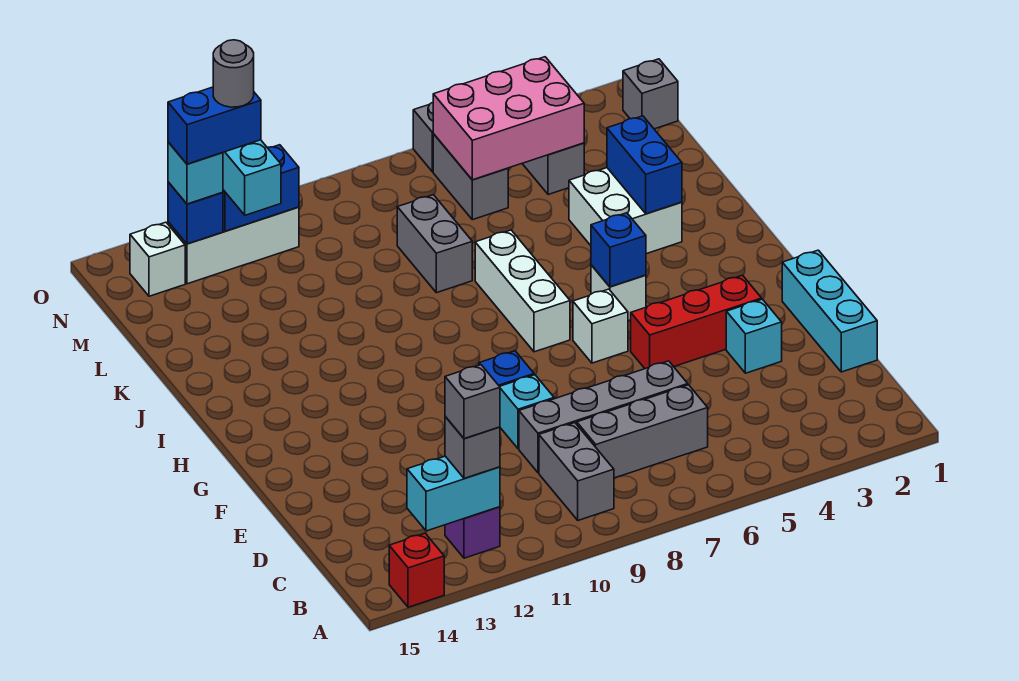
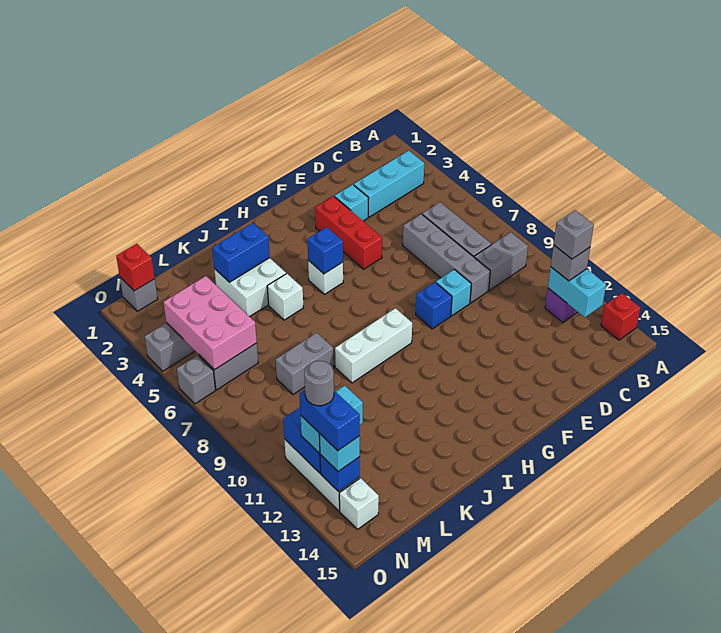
cyan 1x3 brick [782,250,877,372] -> cyan 1x3 brick moved to [354,150,424,217]
white 1x1 brick [573,289,628,363] -> white 1x1 brick moved to [267,274,303,320]
white 1x3 brick [475,230,570,352] -> white 1x3 brick moved to [335,308,412,383]
none -> red 1x1 brick [116,244,155,291]

